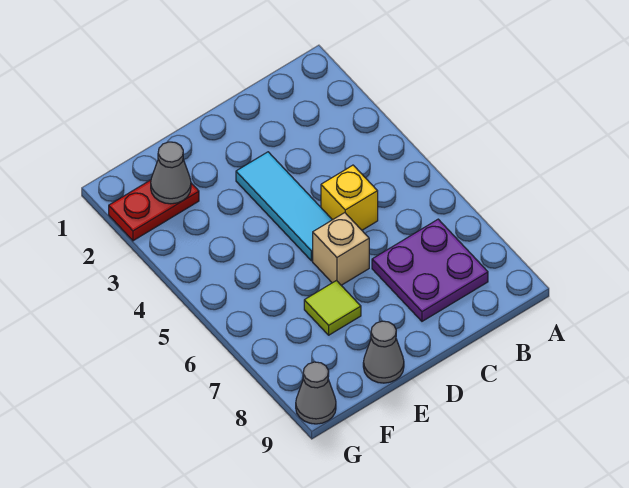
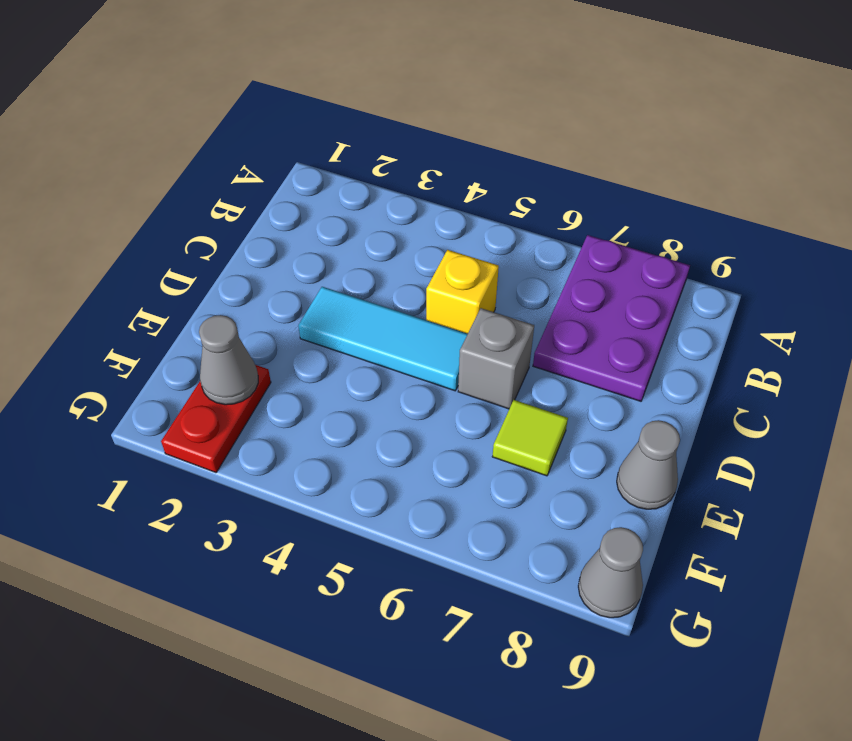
purple 2x2 plate [372,219,488,321] -> purple 2x3 plate [533,235,690,401]
tan 1x1 brick [313,213,369,285] -> grey 1x1 brick [458,308,534,409]

